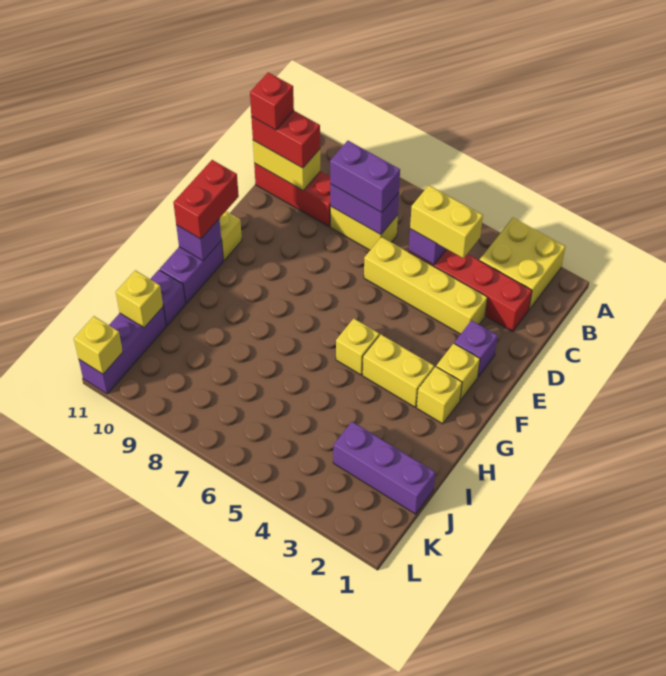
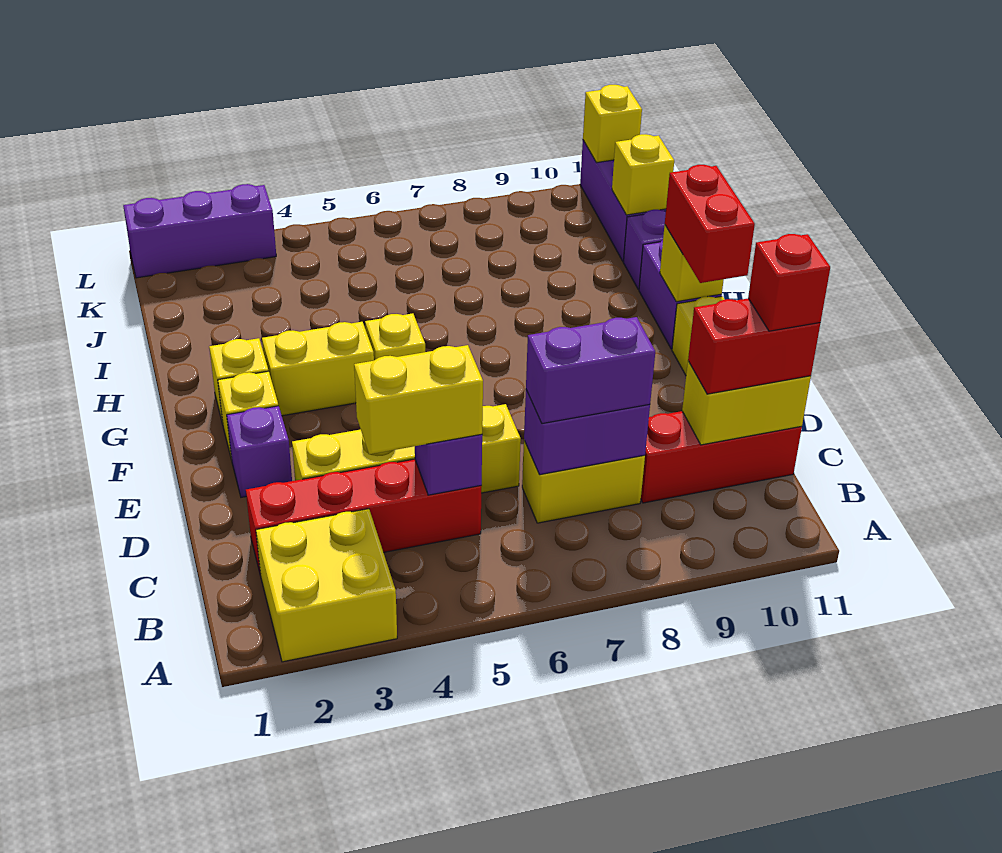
purple 1x1 brick [176,219,221,261] -> yellow 1x1 brick [660,225,724,302]
purple 1x3 brick [333,422,435,514] -> purple 1x3 brick moved to [123,184,276,278]

